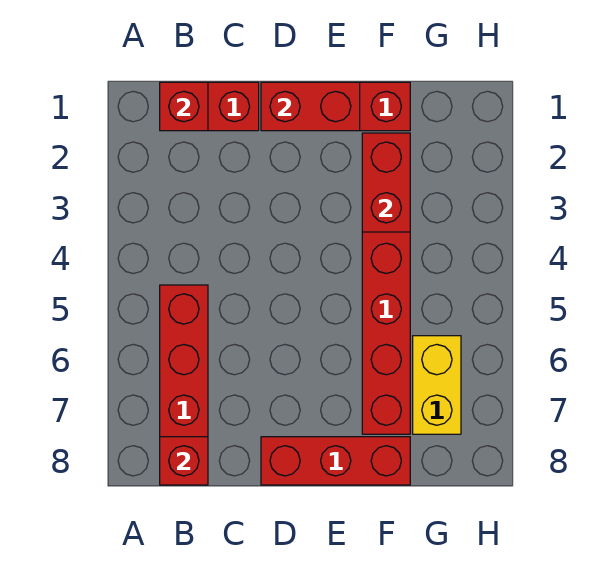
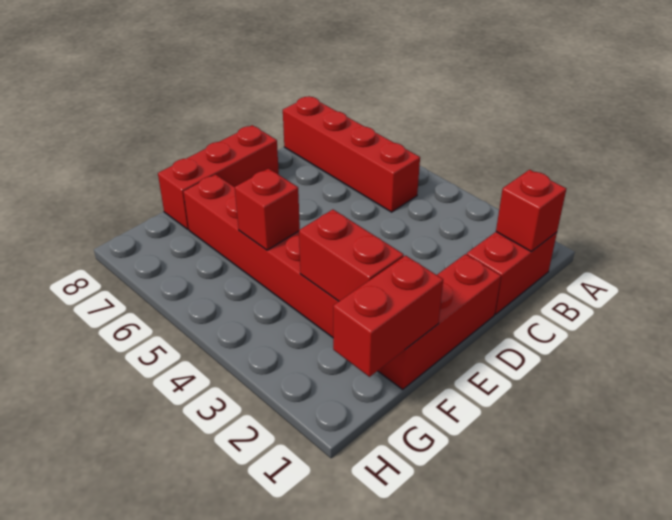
red 1x1 brick [160,437,208,485] -> red 1x1 brick moved to [235,169,300,250]
red 1x2 brick [261,82,360,131] -> red 1x2 brick moved to [333,256,443,377]
yellow 1x2 brick [413,336,461,434] -> none

